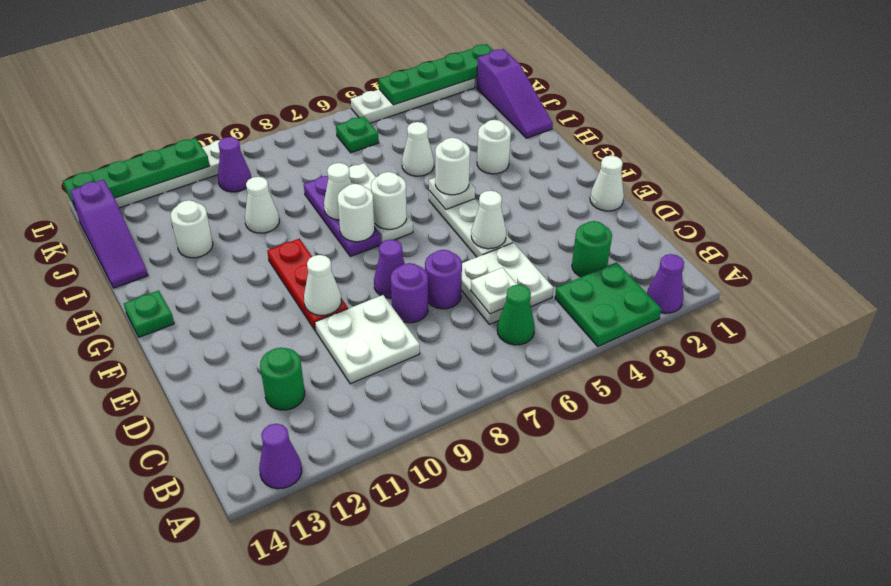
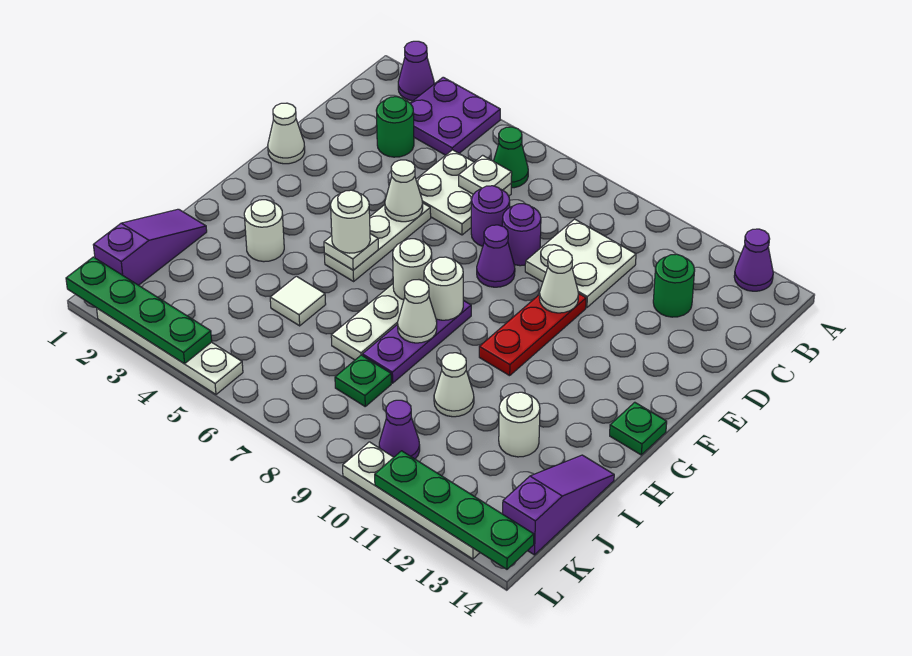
green 2x2 plate [555,262,661,346] -> purple 2x2 plate [410,77,500,155]
white 1x1 cone [402,122,434,176] -> white 1x1 tile [270,276,326,326]
green 1x1 plate [336,116,379,153] -> green 1x1 plate moved to [335,355,391,406]

